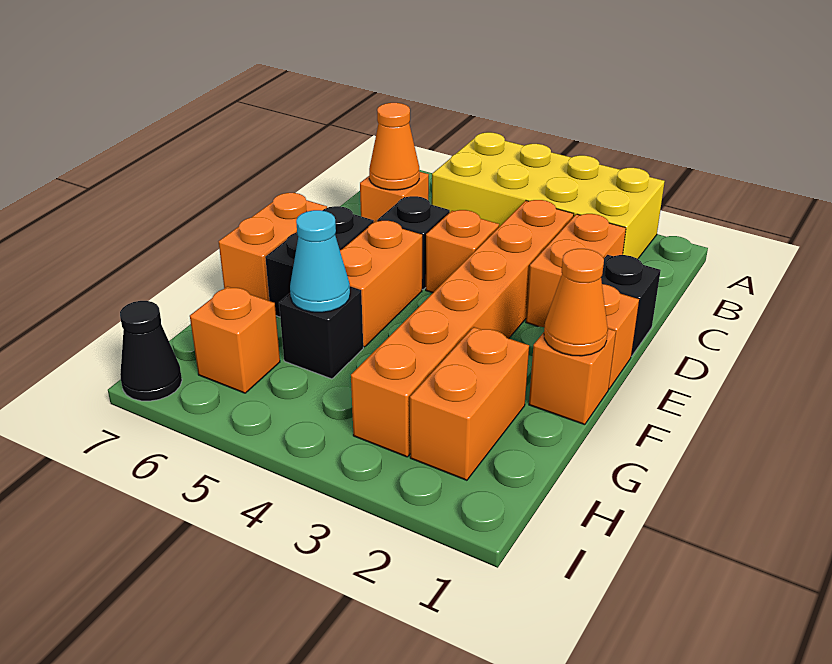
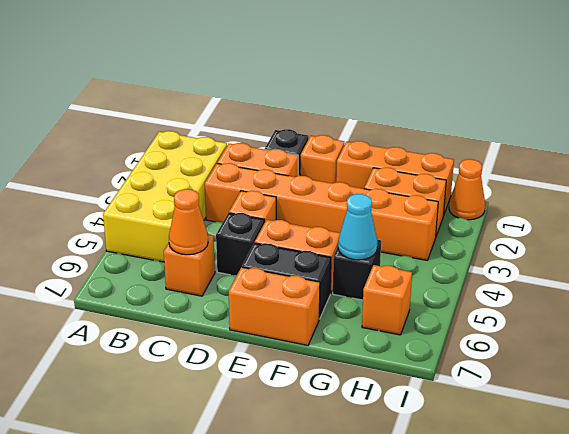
orange 1x1 brick [529,329,616,425] -> orange 1x3 brick [336,141,454,214]
orange 1x1 cone [544,249,608,356] -> orange 1x1 cone moved to [449,159,485,220]
black 1x1 cone [120,301,182,401] -> none

